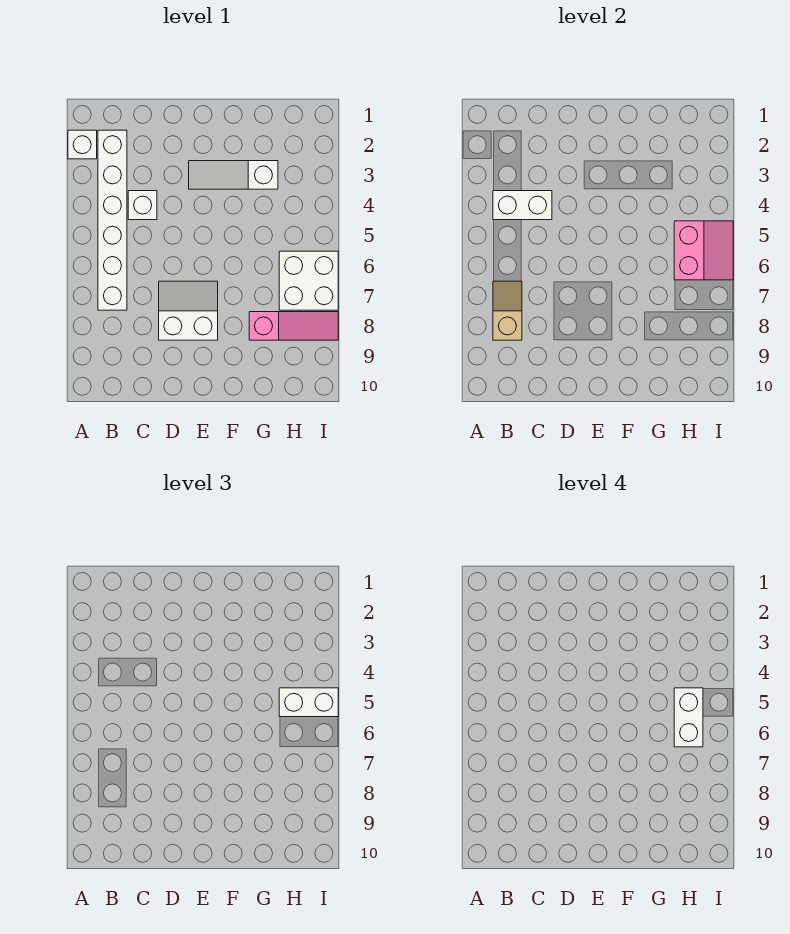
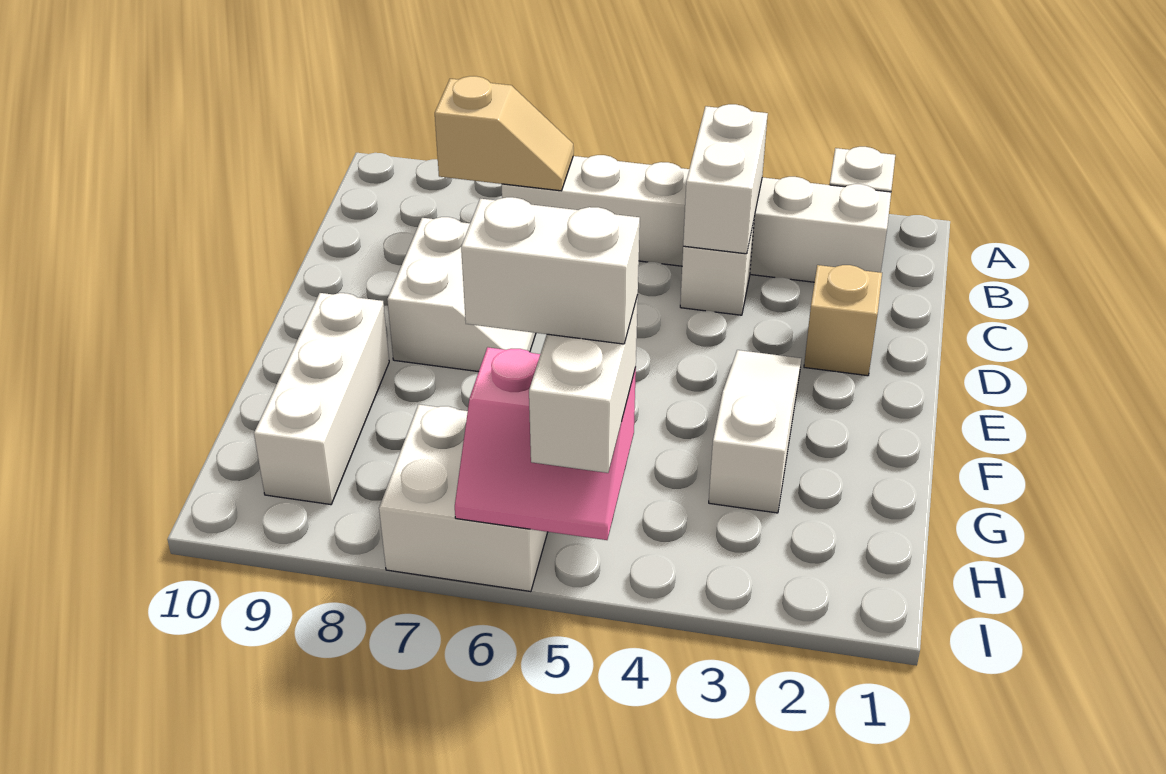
none -> tan 1x1 brick [804,265,882,376]
none -> white 1x3 brick [254,293,389,505]
pink 1x3 slope [249,312,338,340] -> none

